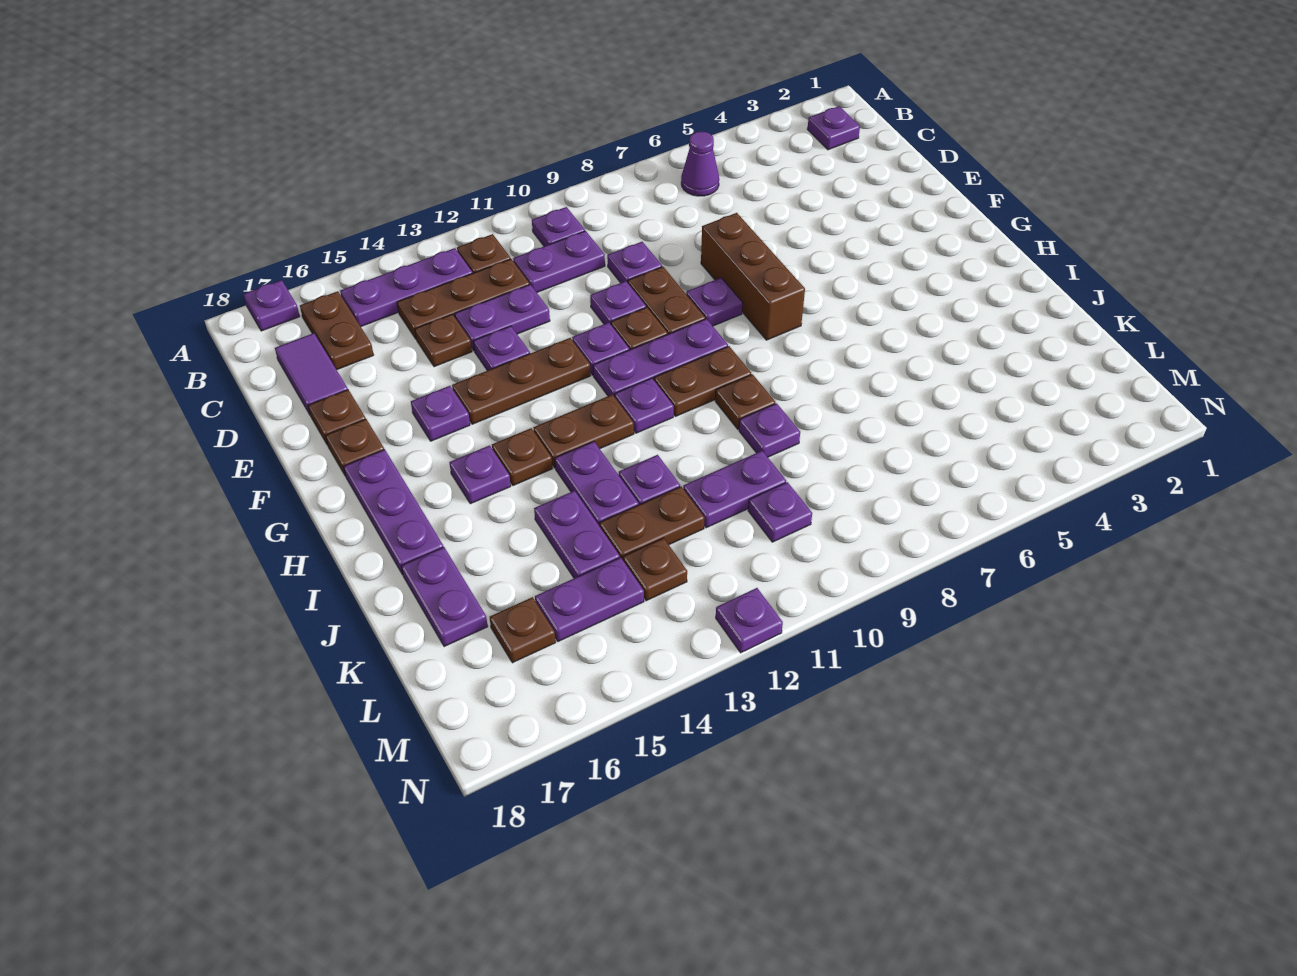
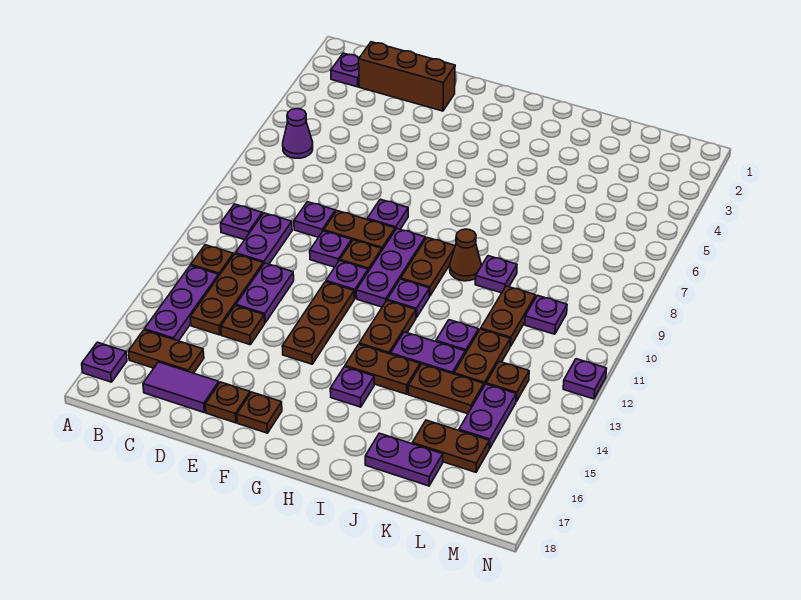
brown 1x3 brick [701,213,805,340] -> brown 1x3 brick moved to [359,42,455,111]
purple 1x1 plate [473,326,530,371] -> none
purple 1x1 plate [411,386,470,441] -> none
purple 1x3 plate [344,449,443,575] -> none
brown 1x1 plate [492,428,552,486] -> brown 1x2 plate [345,344,420,394]
brown 1x1 plate [715,374,775,429] -> brown 1x1 cone [450,229,481,281]
purple 1x2 plate [534,491,620,578] -> brown 1x2 plate [408,364,484,414]
purple 1x2 plate [683,451,786,528] -> brown 1x2 plate [481,286,536,347]
brown 1x1 plate [490,597,556,663] -> brown 1x2 plate [412,420,489,472]

